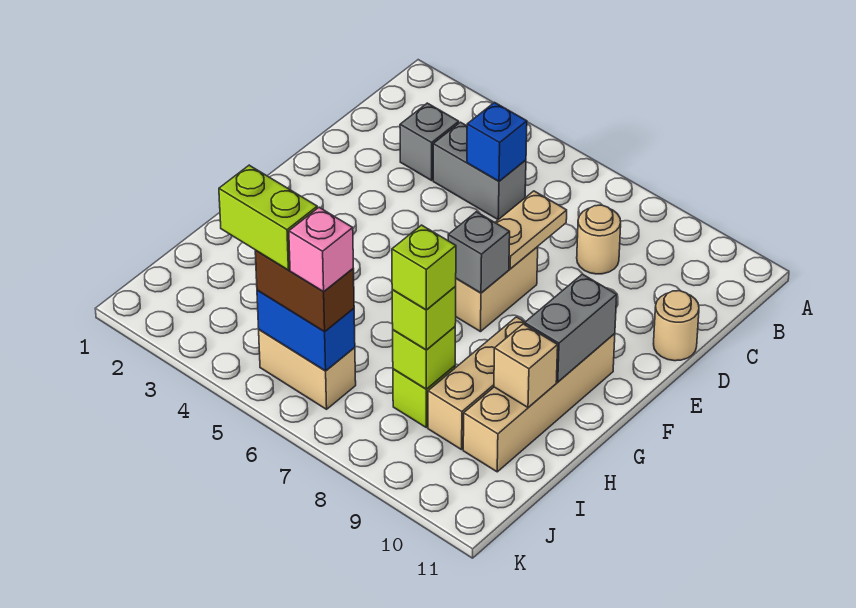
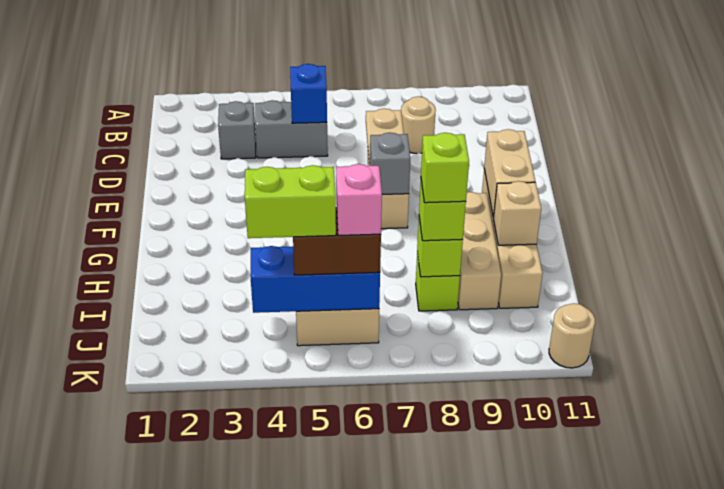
tan 1x1 round brick [654,291,699,361] -> tan 1x1 round brick moved to [549,303,595,368]
grey 1x2 brick [525,274,617,382] -> tan 1x2 brick [484,129,535,217]
blue 1x2 brick [257,290,355,371] -> blue 1x3 brick [250,246,380,313]

